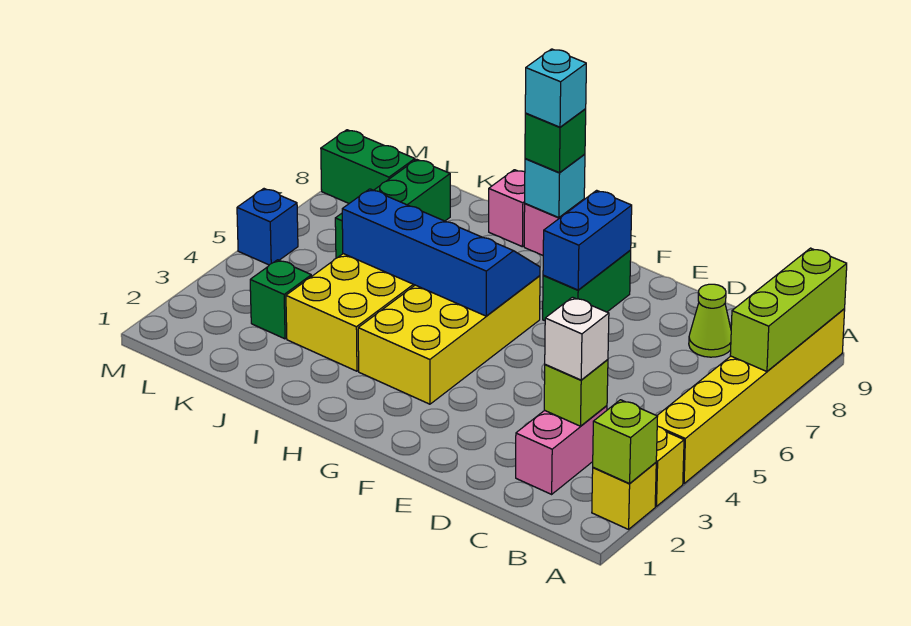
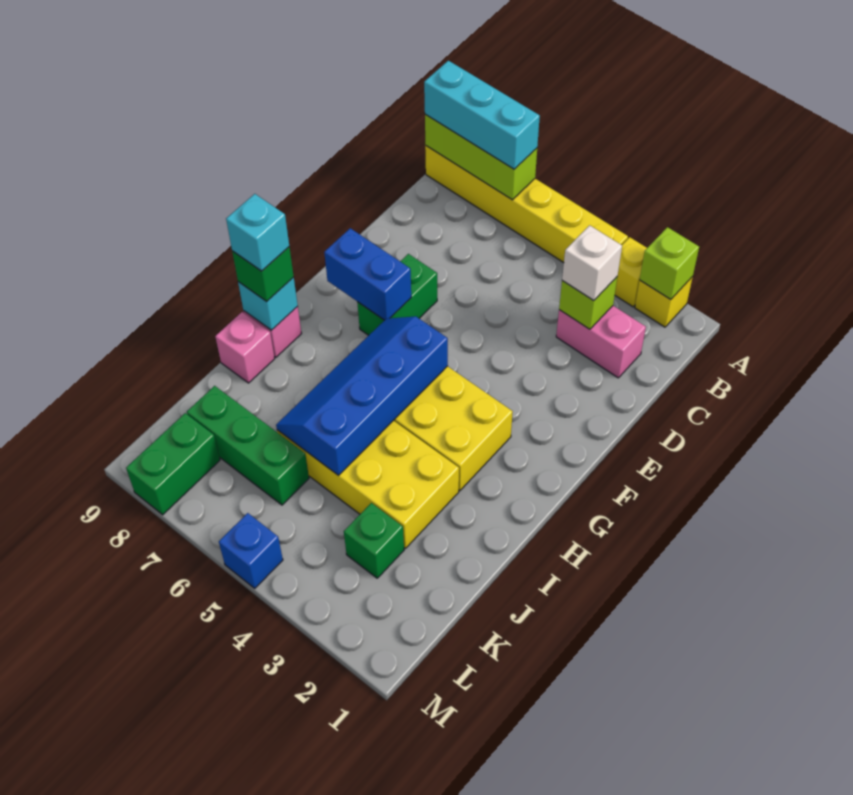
none -> cyan 1x3 brick [424,61,540,169]
lime 1x1 cone [689,284,731,357] -> none
green 1x2 brick [543,250,631,321] -> green 1x2 brick turned to [357,254,437,335]

